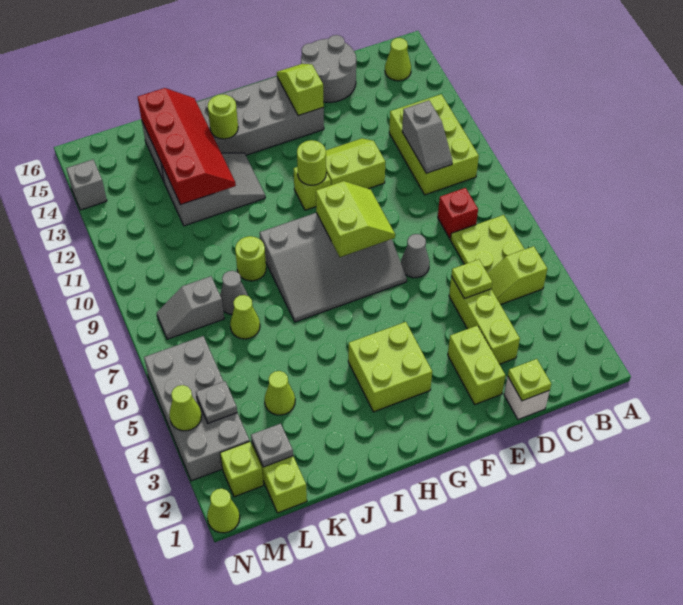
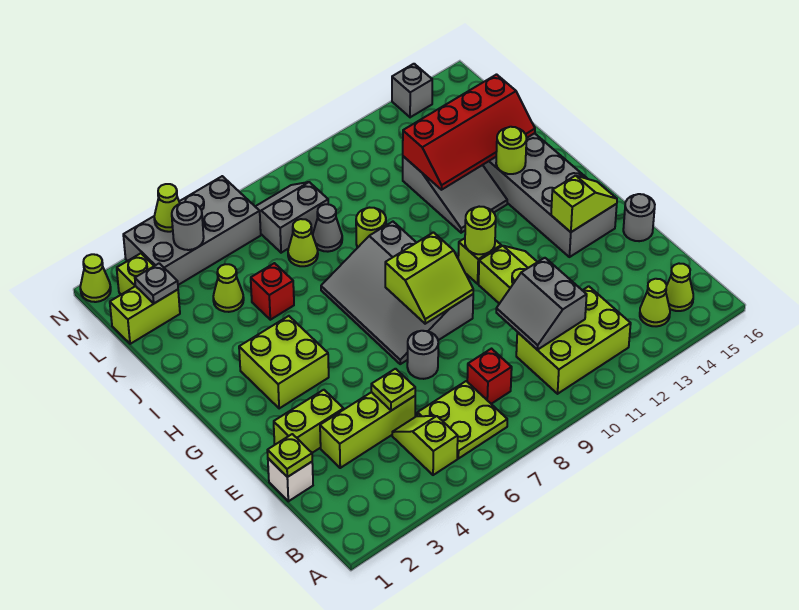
none -> lime 1x1 cone [640,279,670,326]
grey 1x2 slope [402,101,452,173] -> grey 2x2 slope [496,258,587,350]
grey 2x2 round brick [301,35,356,102] -> grey 1x1 round brick [623,194,655,241]
grey 1x1 cone [401,234,430,278] -> grey 1x1 round brick [407,331,438,379]
none -> red 1x1 brick [251,263,294,320]
grey 1x2 slope [157,276,224,339] -> grey 2x2 slope [255,182,328,253]
grey 1x1 plate [196,381,237,423] -> grey 1x1 round brick [172,202,204,250]

